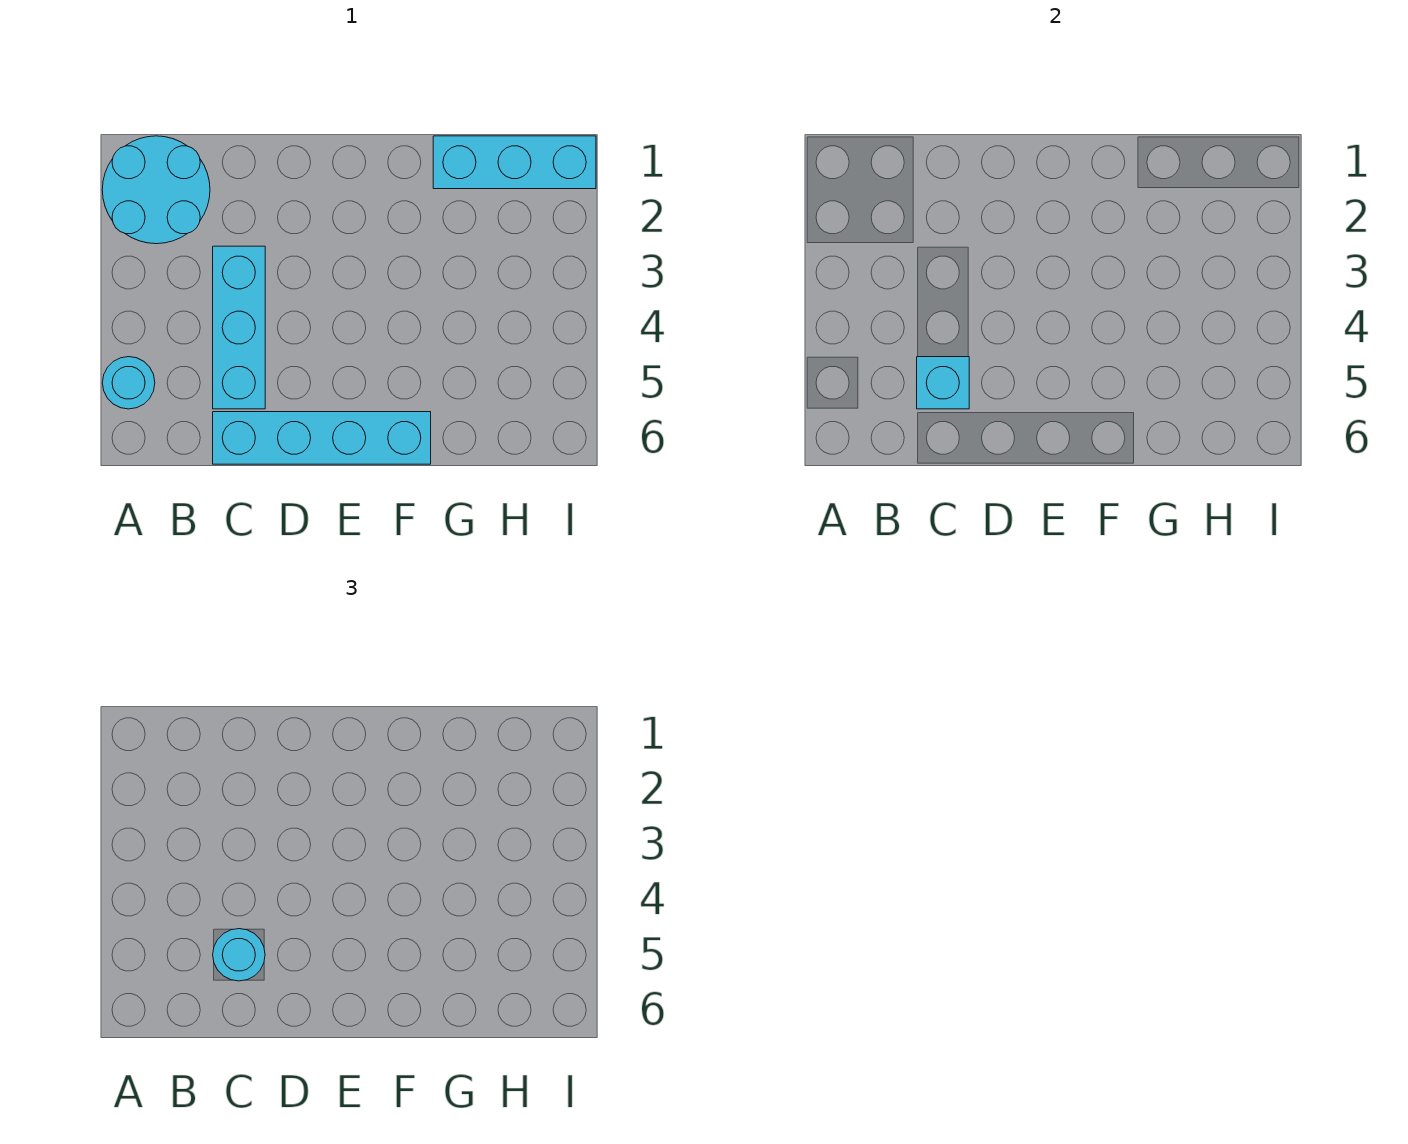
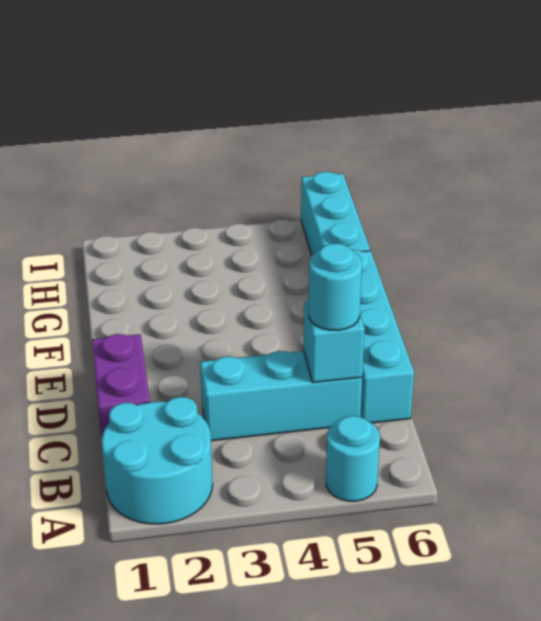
none -> purple 1x2 brick [92,334,150,438]
cyan 1x3 brick [433,136,596,189] -> cyan 1x3 brick moved to [301,172,370,255]

